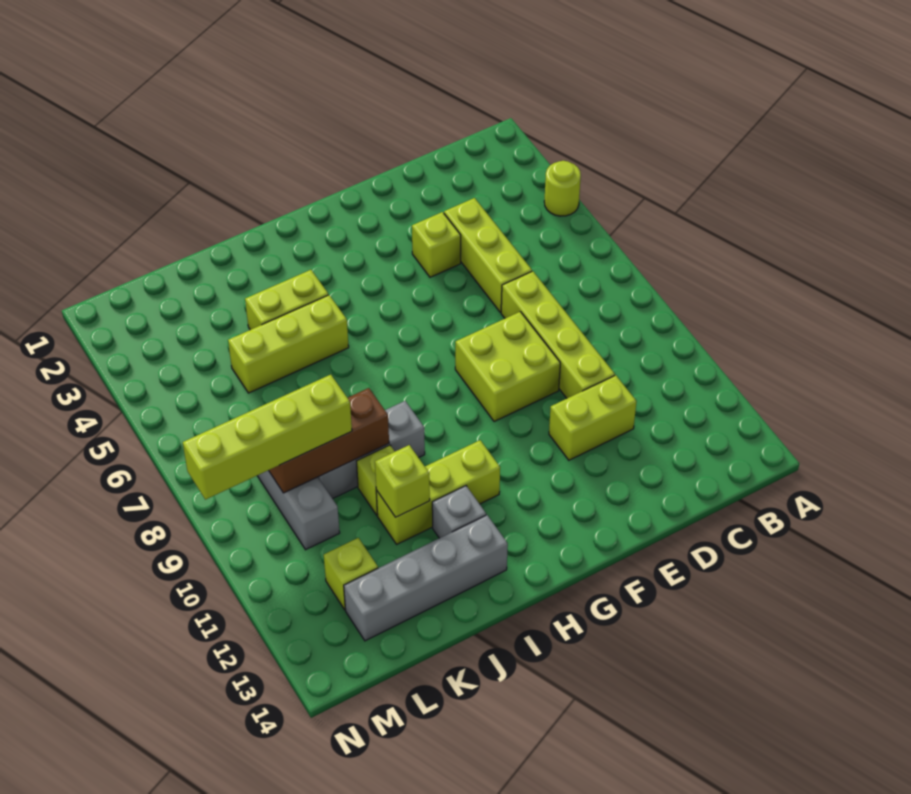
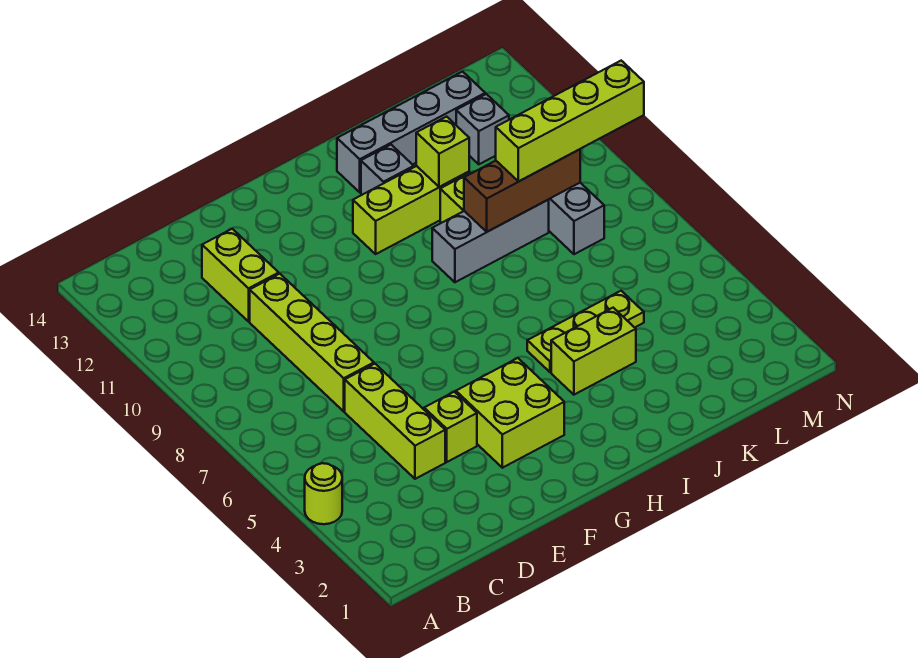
lime 1x2 brick [549,375,637,460] -> lime 1x2 brick turned to [202,229,279,321]
lime 2x2 brick [455,312,560,422] -> lime 2x2 brick moved to [456,358,564,468]
lime 1x3 brick [228,295,349,393] -> lime 1x3 plate [527,291,644,372]
lime 1x1 brick [324,538,378,610] -> grey 1x1 brick [456,94,509,164]

